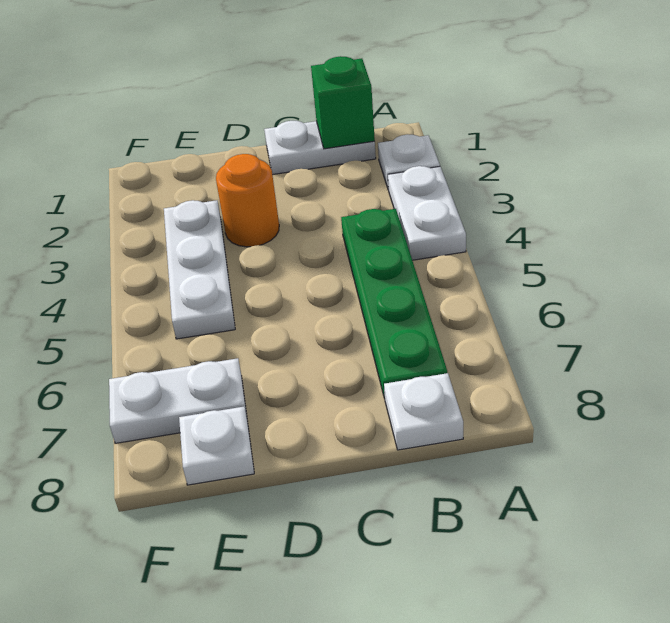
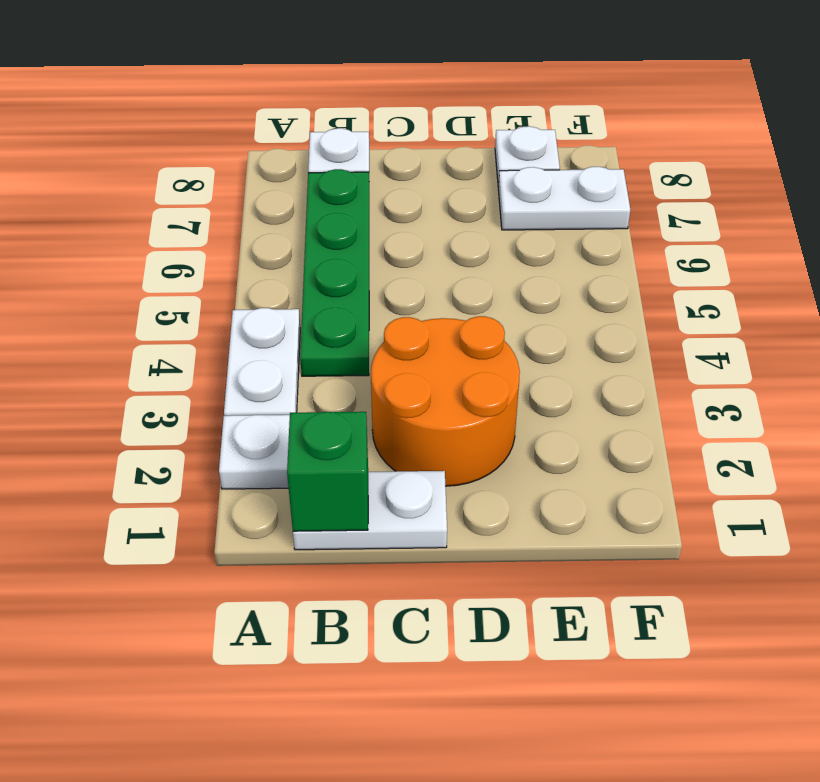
orange 1x1 round brick [216,154,279,247] -> orange 2x2 round brick [371,316,520,486]
white 1x3 plate [164,200,235,339] -> none

